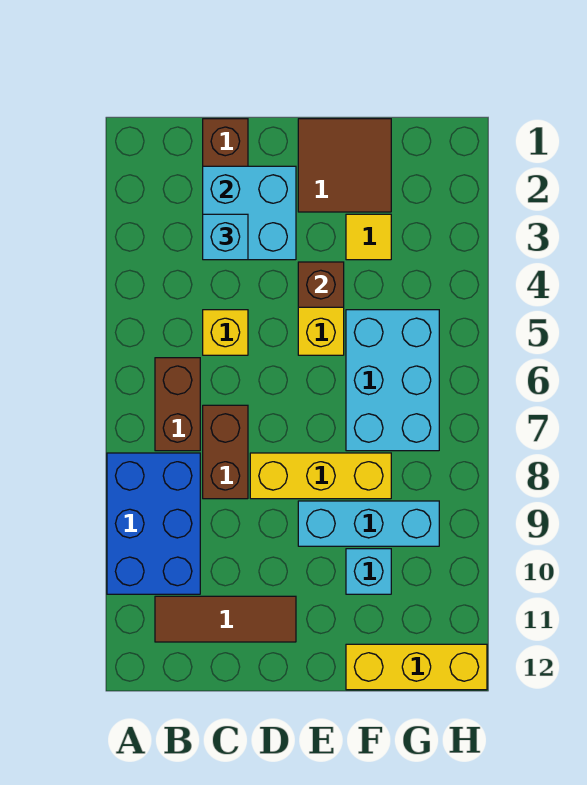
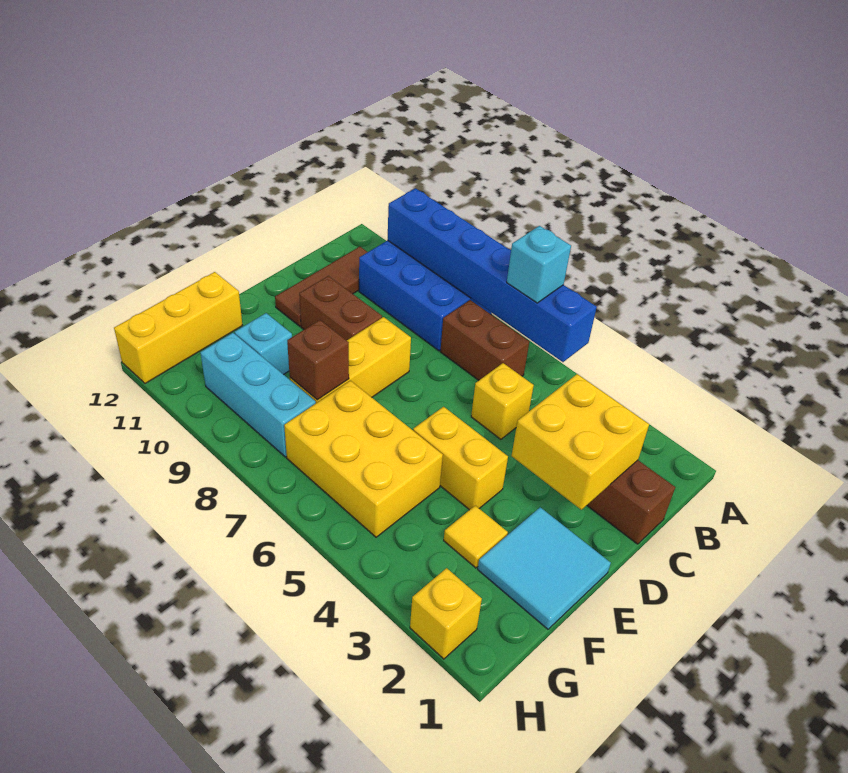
none -> blue 1x6 brick [388,188,597,362]
cyan 2x2 brick [203,166,296,260] -> yellow 2x2 brick [512,374,649,510]
cyan 1x1 brick [203,214,248,260] -> cyan 1x1 brick moved to [507,226,571,303]
brown 1x2 brick [203,405,248,499] -> brown 1x2 brick moved to [299,276,382,340]
brown 2x2 tile [298,119,391,212] -> cyan 2x2 tile [478,507,611,629]
brown 1x1 brick [298,262,344,307] -> brown 1x1 brick moved to [287,320,349,400]
cyan 1x3 brick [298,501,439,546] -> cyan 1x3 brick turned to [200,333,316,457]
cyan 2x3 brick [346,310,439,451] -> yellow 2x3 brick [284,380,443,537]
none -> yellow 1x1 brick [410,568,482,659]

